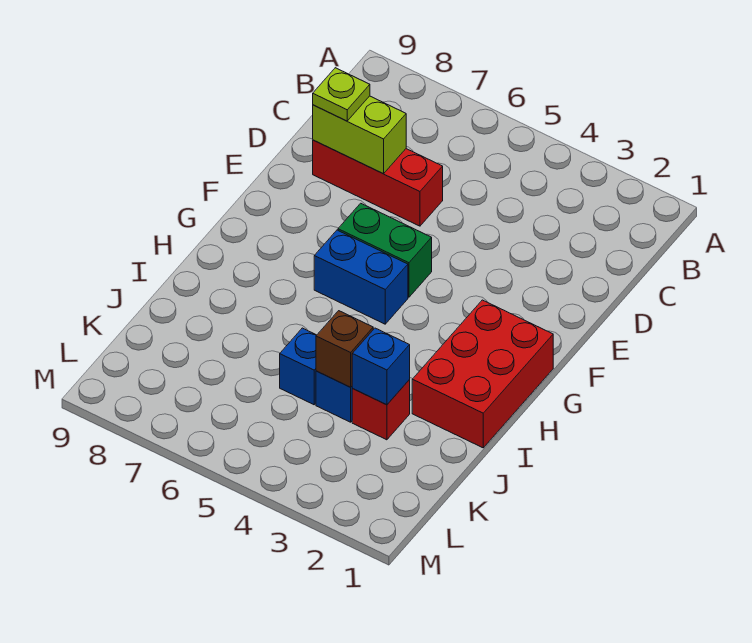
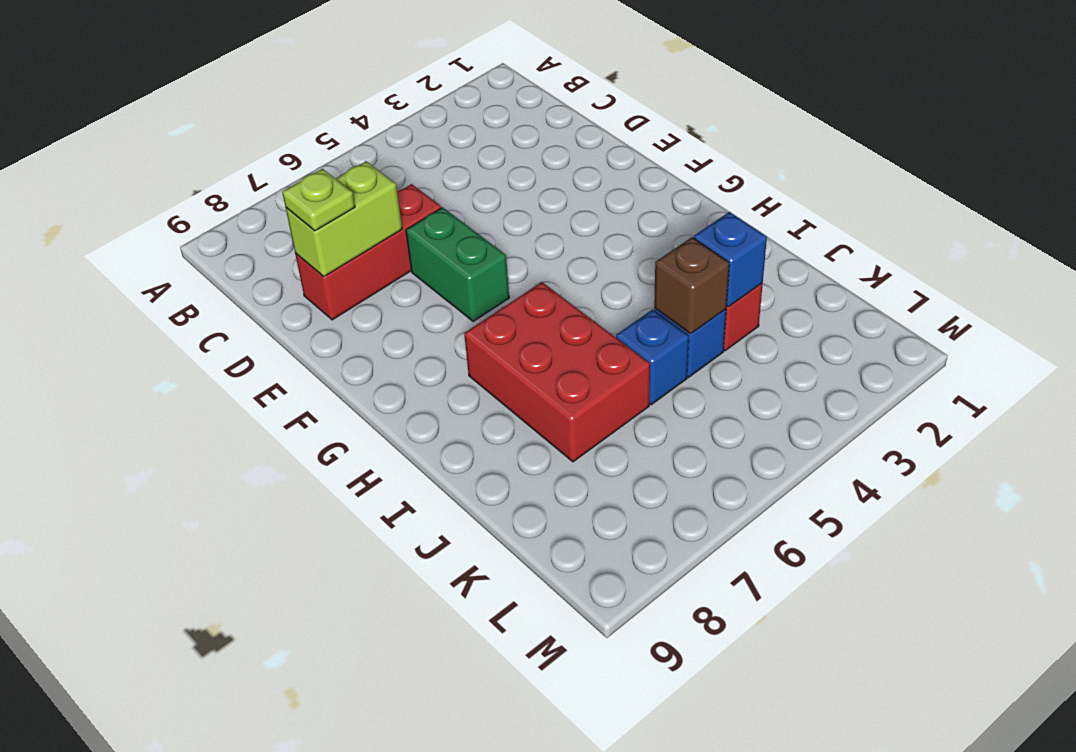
green 1x2 brick [338,203,432,297] -> green 1x2 brick turned to [406,207,509,321]
red 2x3 brick [412,300,553,448] -> red 2x3 brick moved to [464,282,650,462]
blue 1x2 brick [314,230,408,324] -> none

